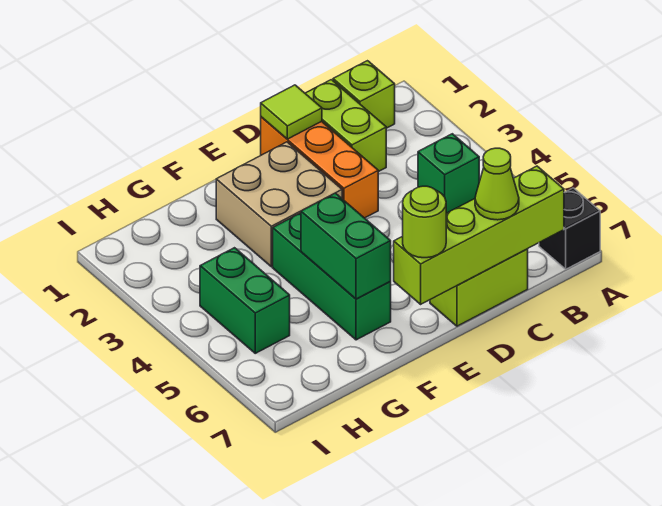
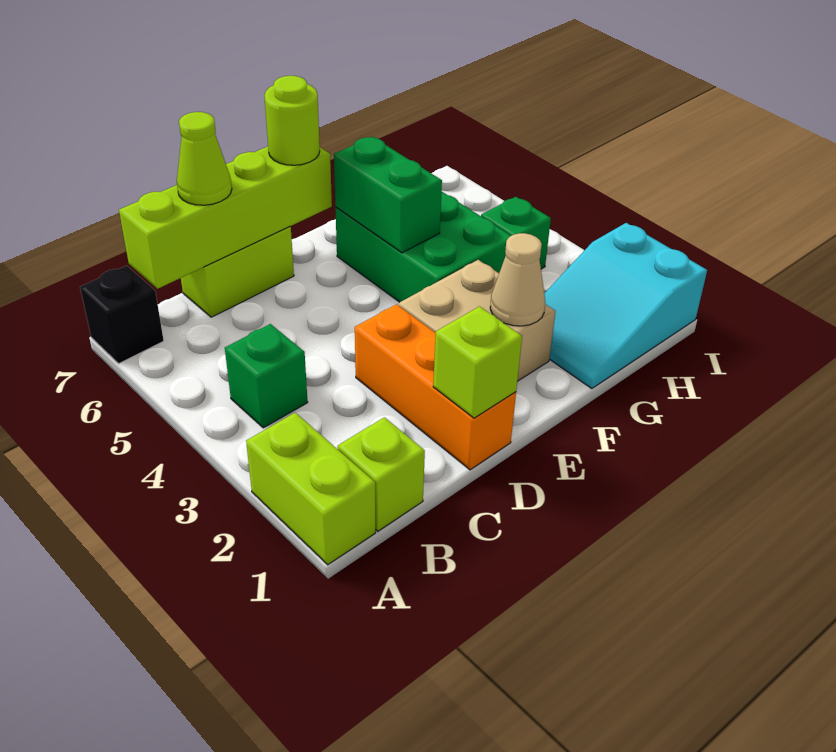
lime 1x2 brick [305,80,386,172] -> lime 1x2 brick moved to [246,413,375,565]
lime 1x1 tile [261,85,322,139] -> lime 1x1 brick [433,306,522,418]
none -> tan 1x1 cone [490,233,545,326]
green 1x3 brick [273,213,391,340] -> green 2x3 brick [335,191,511,302]
none -> cyan 2x3 slope [544,223,707,389]
green 1x2 brick [200,248,290,353] -> green 1x1 brick [481,197,551,269]

